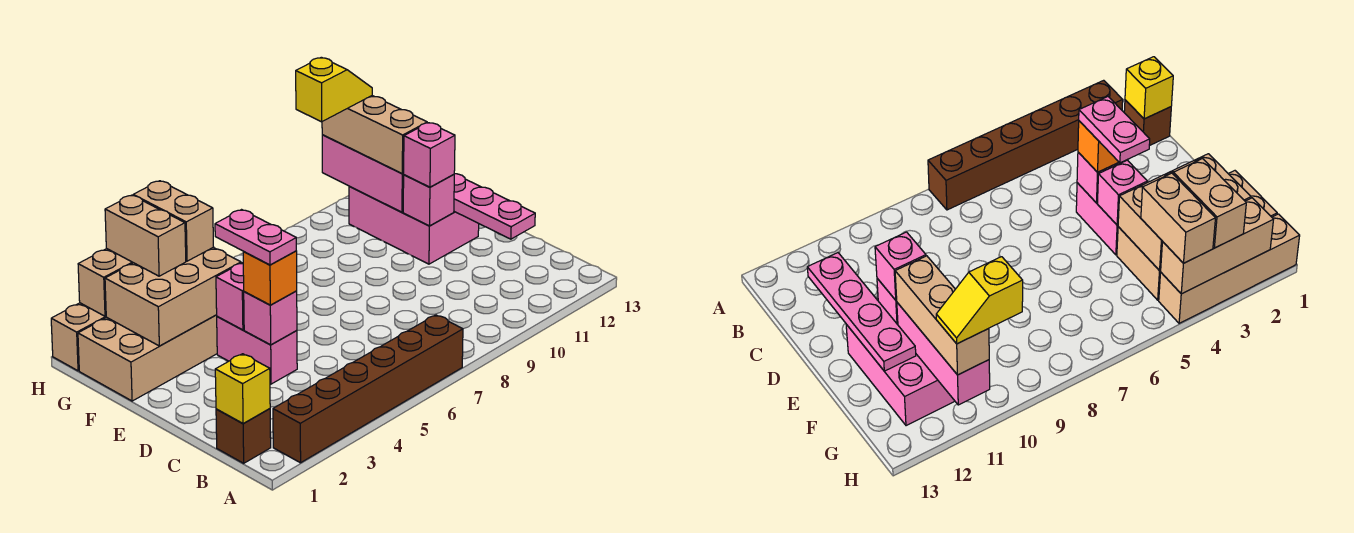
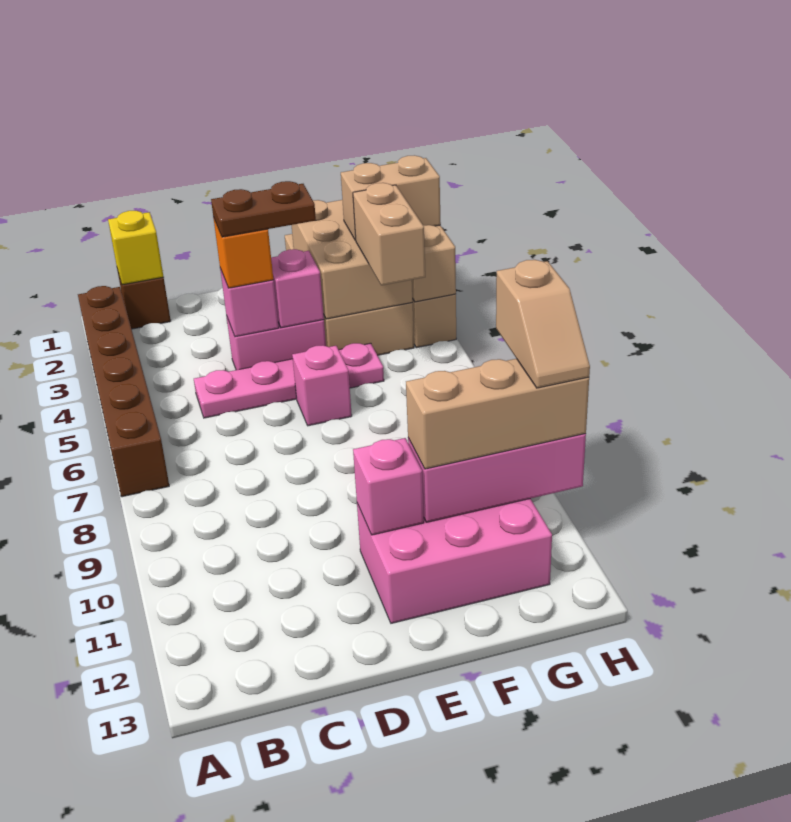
pink 1x4 plate [454,174,535,239] -> pink 1x4 plate moved to [194,343,384,418]
pink 1x2 plate [215,210,296,265] -> brown 1x2 plate [211,181,316,237]
pink 1x1 brick [404,123,455,187] -> pink 1x1 brick moved to [292,345,352,426]
tan 1x2 brick [133,181,213,261] -> tan 1x2 brick turned to [353,183,425,285]
yellow 1x2 slope [296,57,372,122] -> tan 1x2 slope [496,260,590,388]

